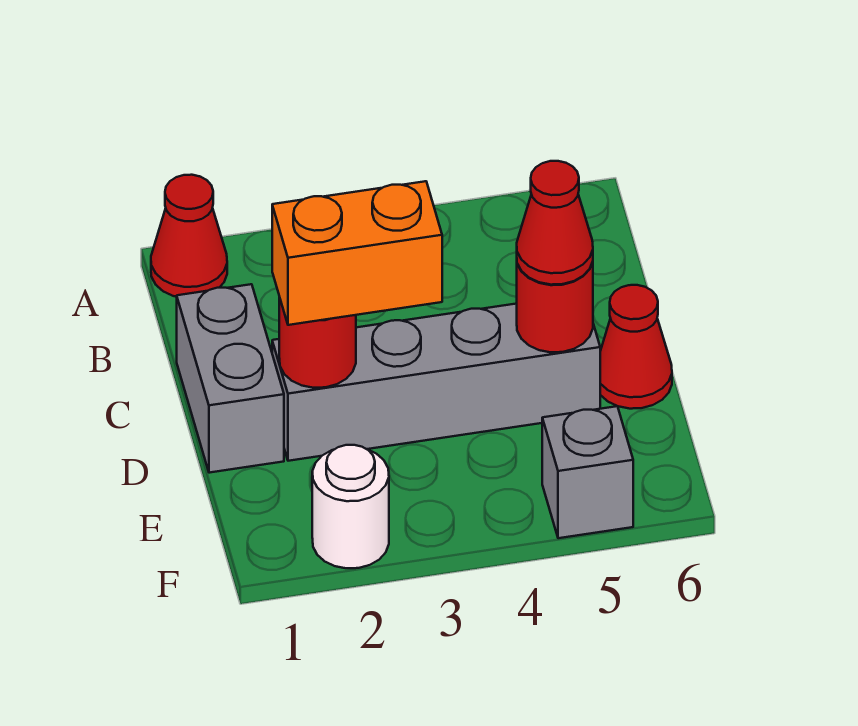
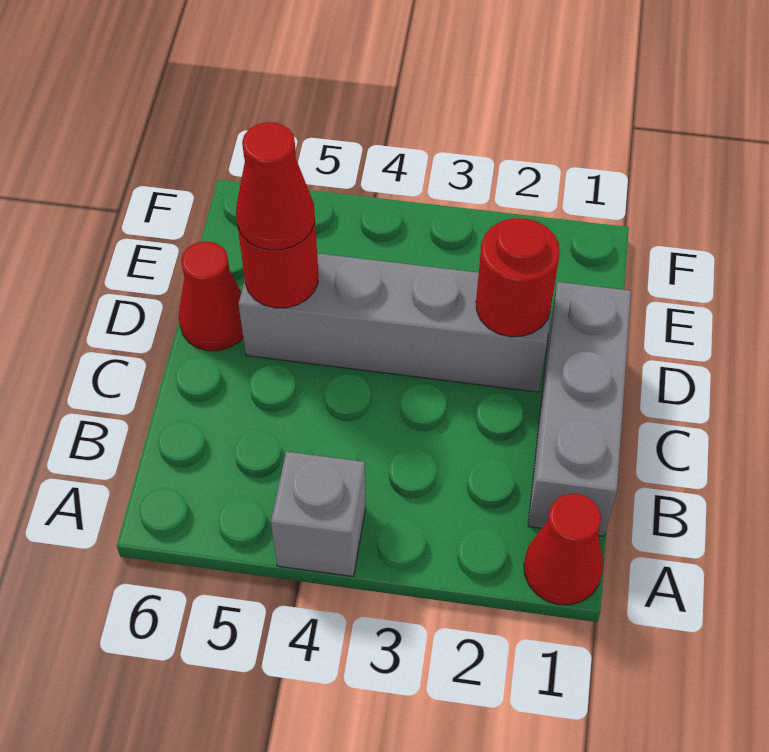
grey 1x2 brick [177,284,284,473] -> grey 1x3 brick [528,282,631,536]
orange 1x2 brick [272,181,442,325] -> none
white 1x1 round brick [312,445,389,568] -> none
grey 1x1 brick [542,406,633,538] -> grey 1x1 brick moved to [271,452,366,576]

